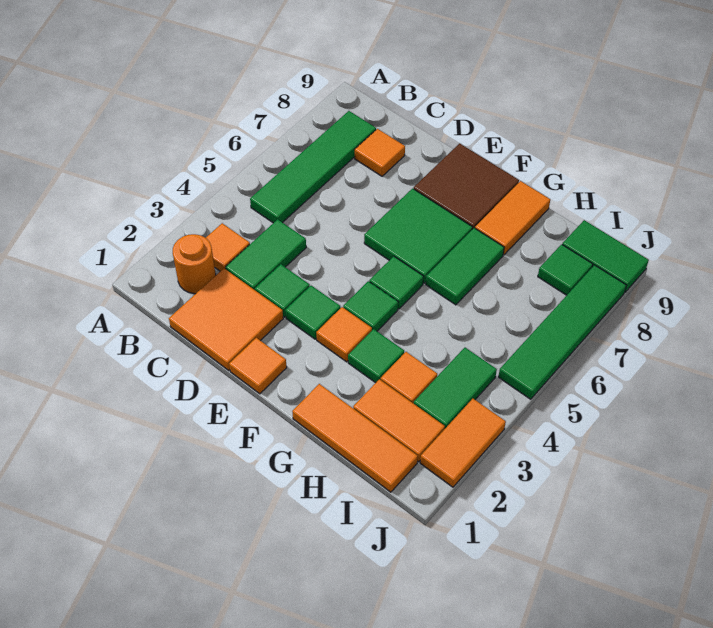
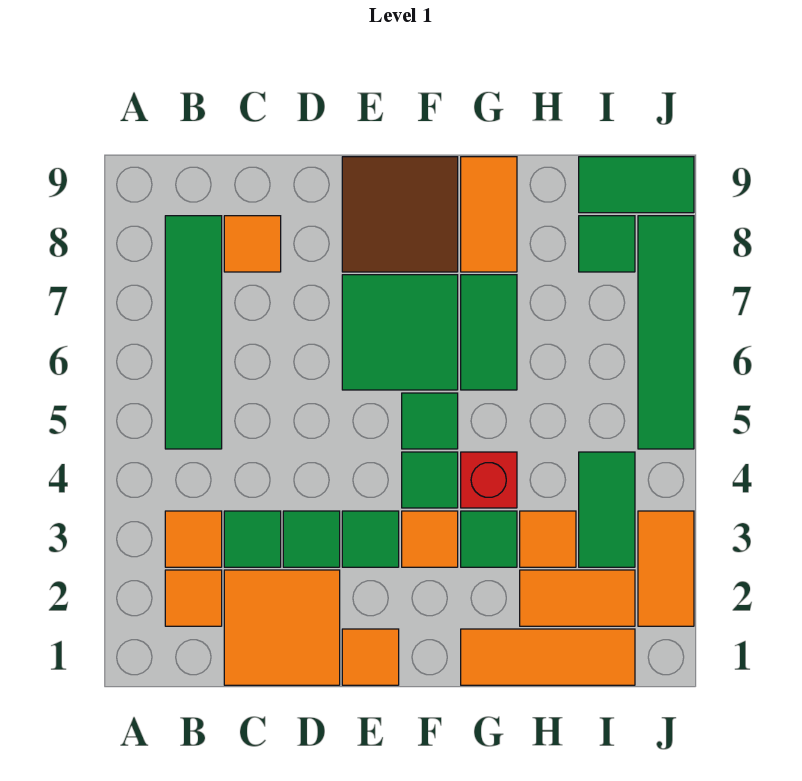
orange 1x1 round brick [173,234,216,294] -> orange 1x1 tile [165,570,222,626]
green 1x2 tile [225,219,306,290] -> green 1x1 tile [224,511,281,567]
none -> red 1x1 brick [461,452,517,508]

